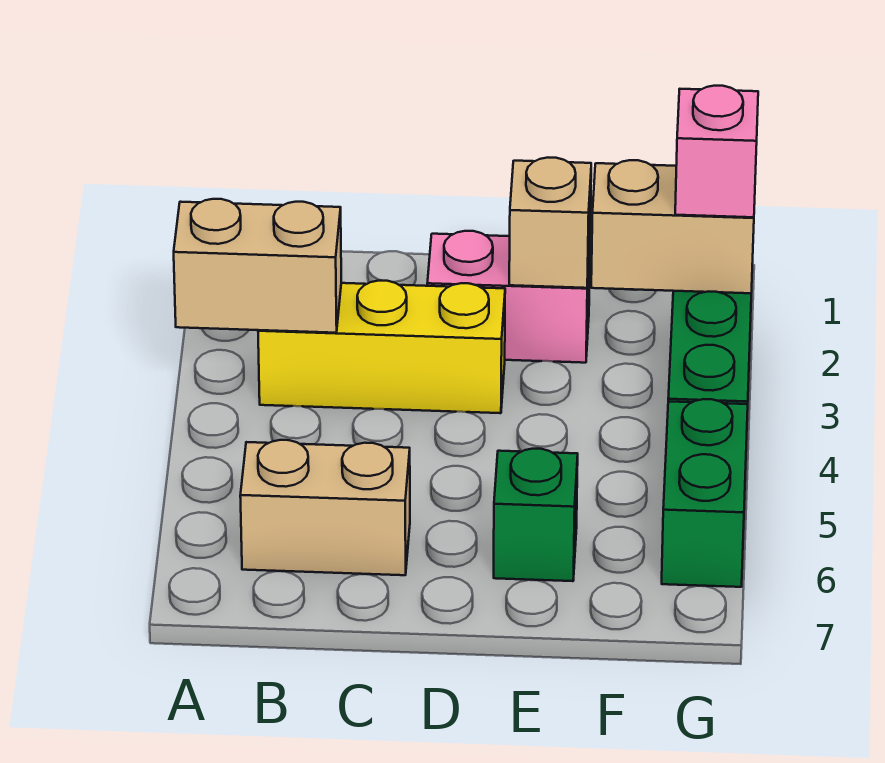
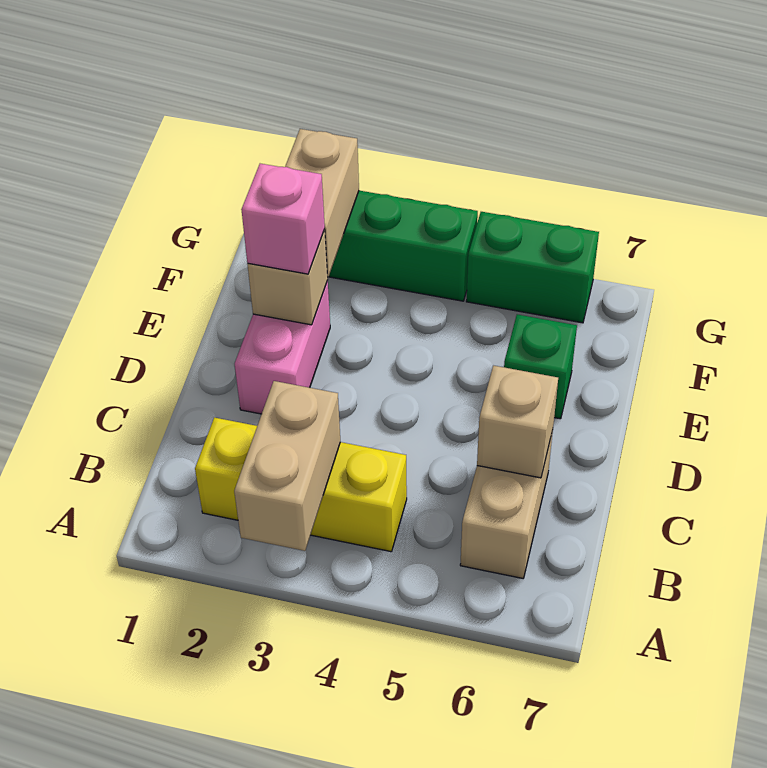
yellow 1x3 brick [258,281,505,413] -> yellow 1x3 brick turned to [195,417,407,552]
none -> tan 1x1 brick [477,366,558,478]
pink 1x1 brick [675,86,758,217] -> pink 1x1 brick moved to [241,164,325,274]

